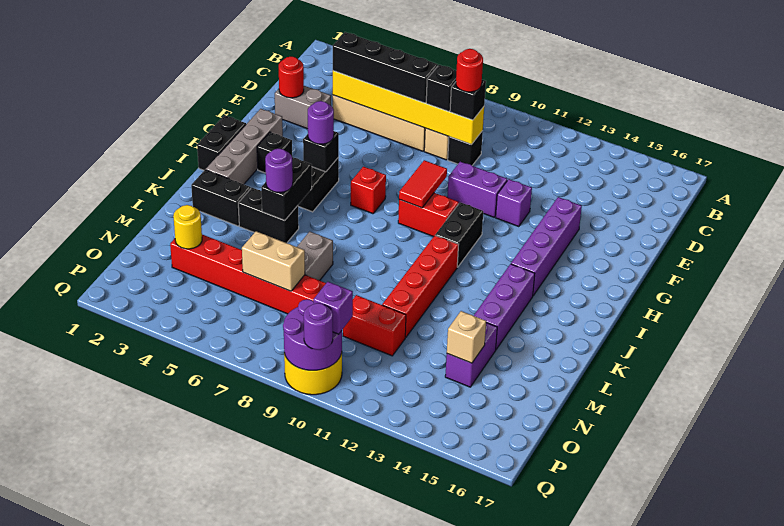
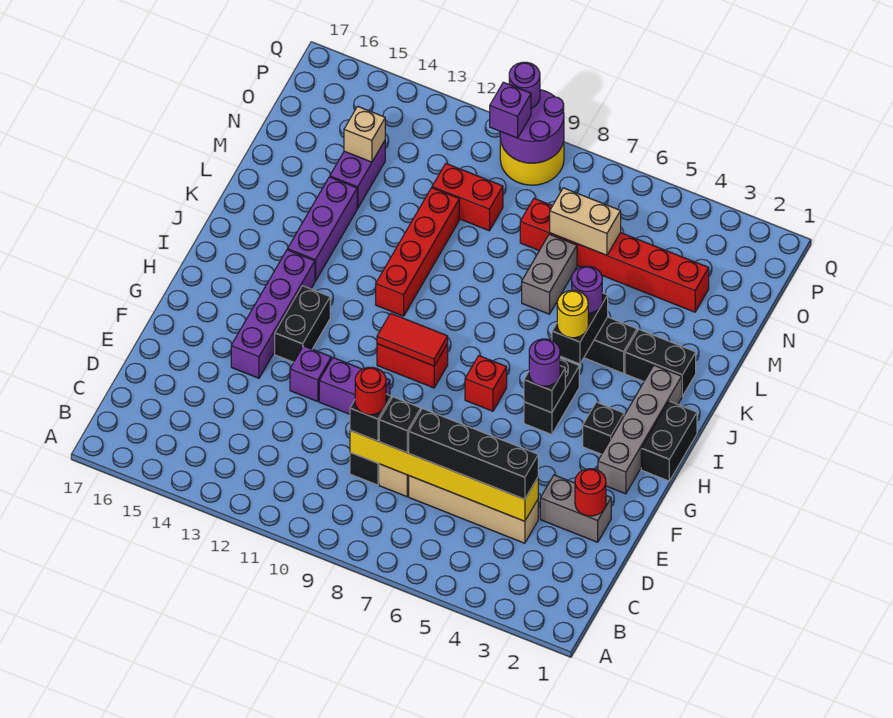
red 1x2 tile [399,160,447,208] -> red 1x2 tile turned to [377,313,448,366]
black 1x2 brick [435,202,483,267] -> black 1x2 brick moved to [275,286,330,362]
yellow 1x1 round brick [173,205,202,249] -> yellow 1x1 round brick moved to [557,290,588,338]

